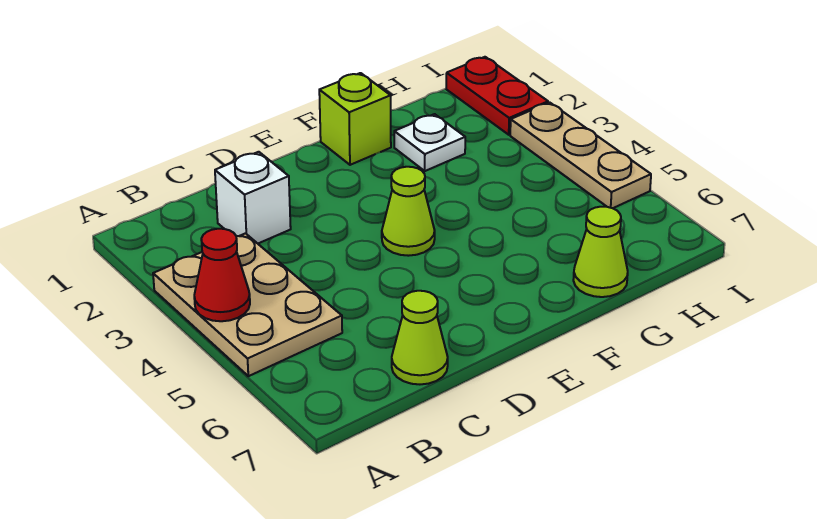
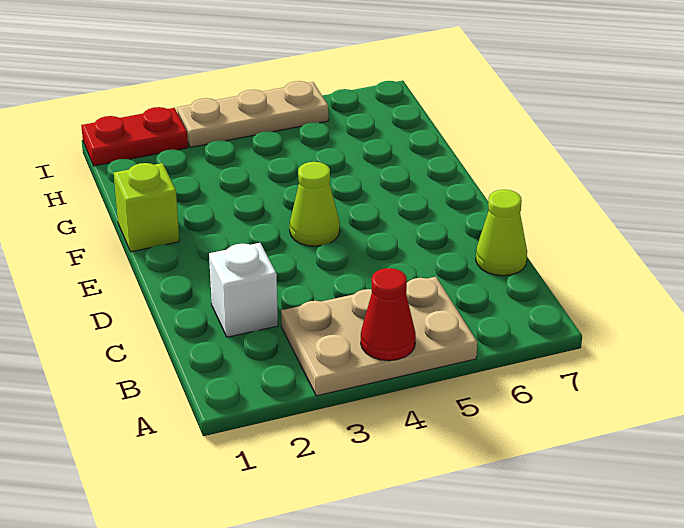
white 1x1 plate [394,114,465,171] -> none
lime 1x1 cone [573,207,628,297] -> none

